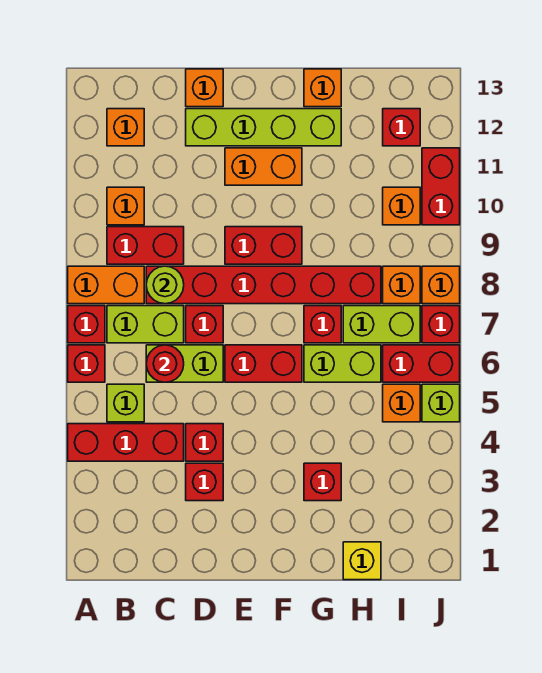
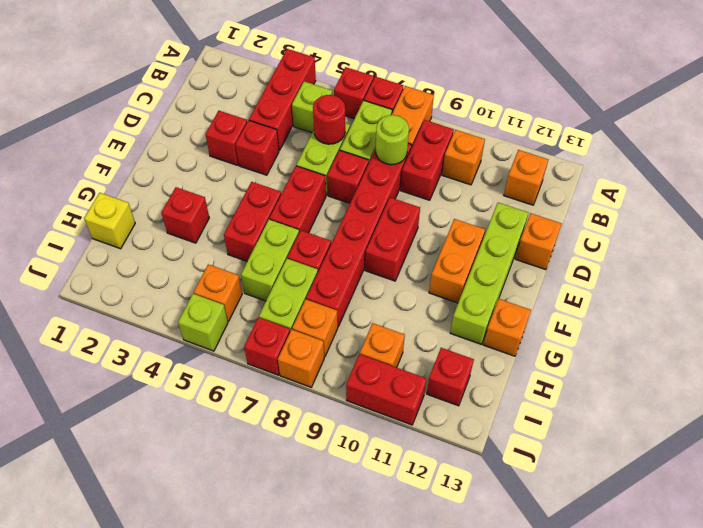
red 1x2 brick [383,345,460,382] -> red 1x2 brick moved to [224,182,281,261]

